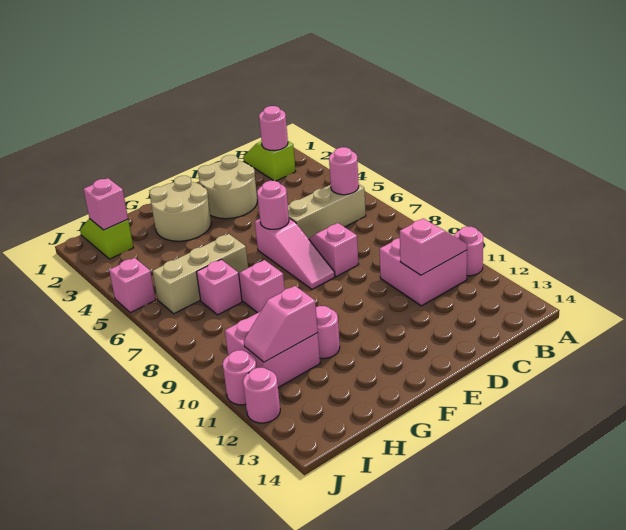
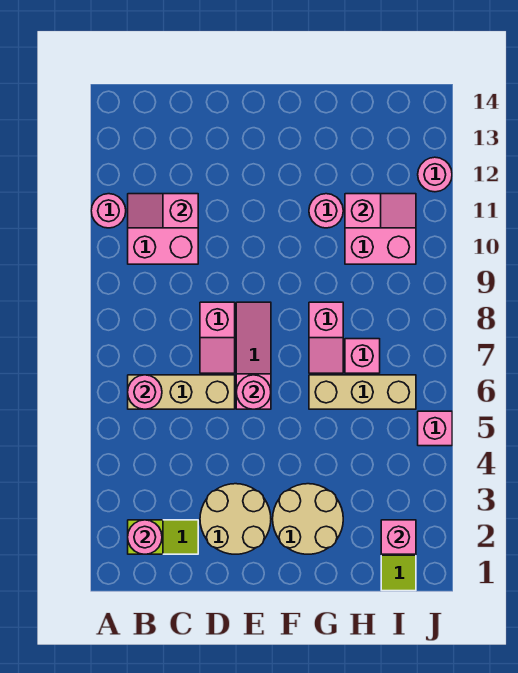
lime 1x2 slope [243,141,296,181] -> lime 1x2 slope turned to [128,520,198,554]
pink 1x1 round brick [223,350,257,405] -> none

